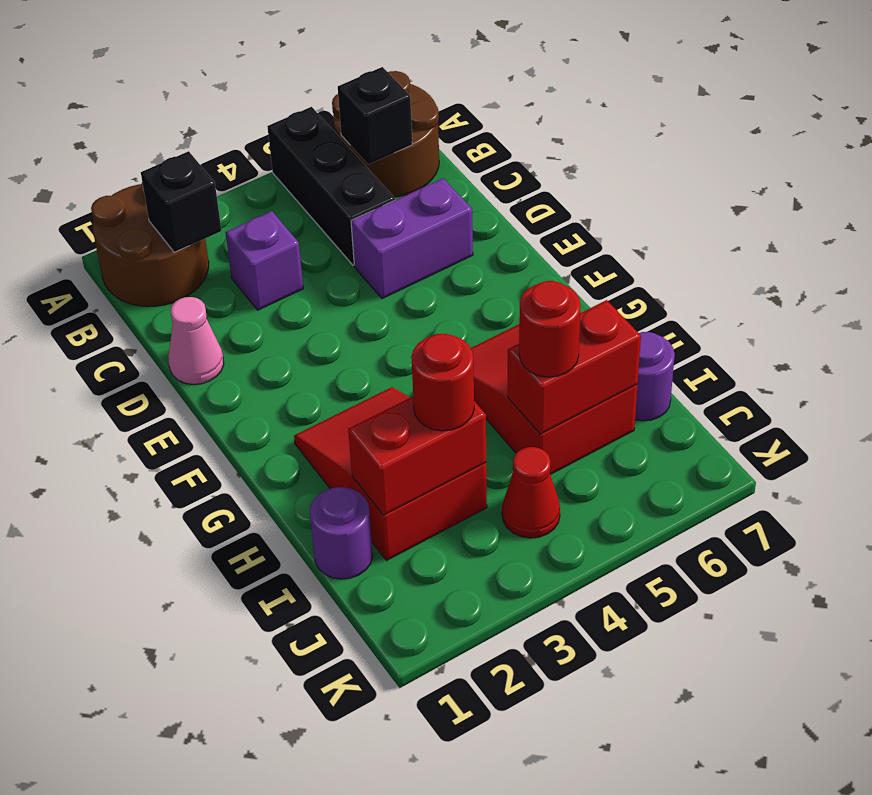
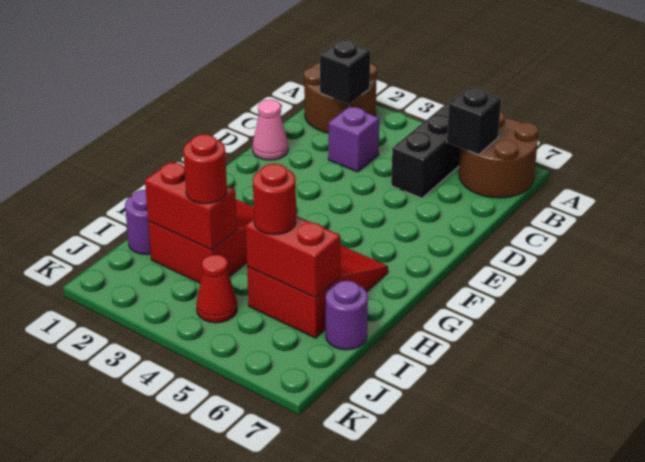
purple 1x2 brick [351,178,473,299] -> none

